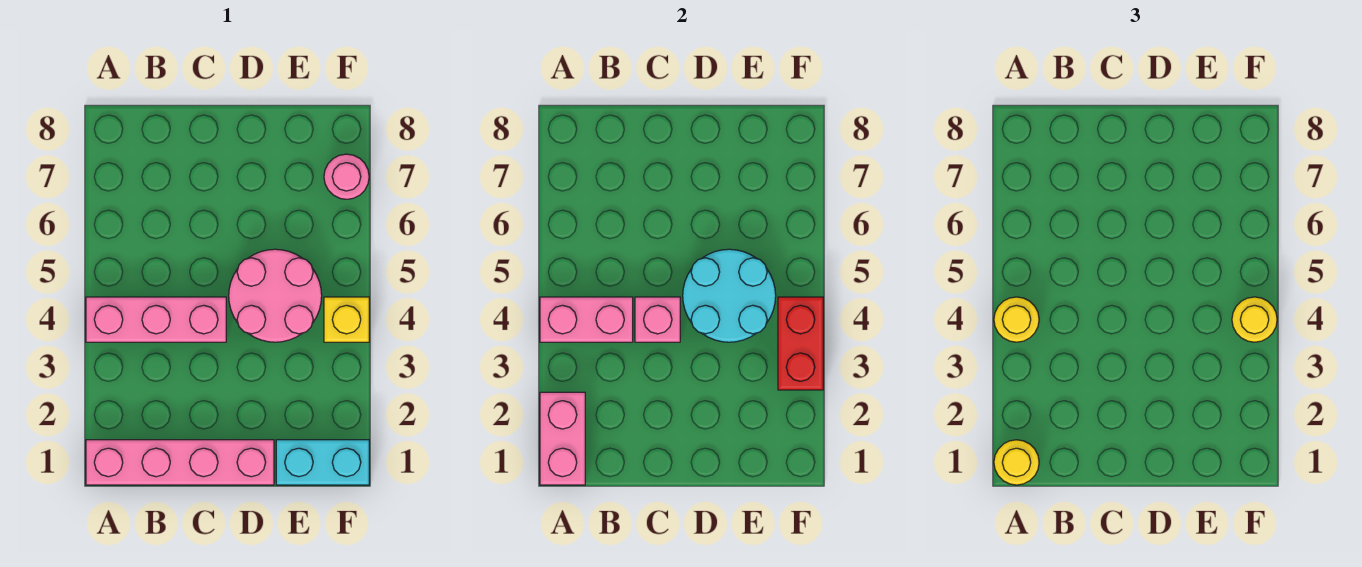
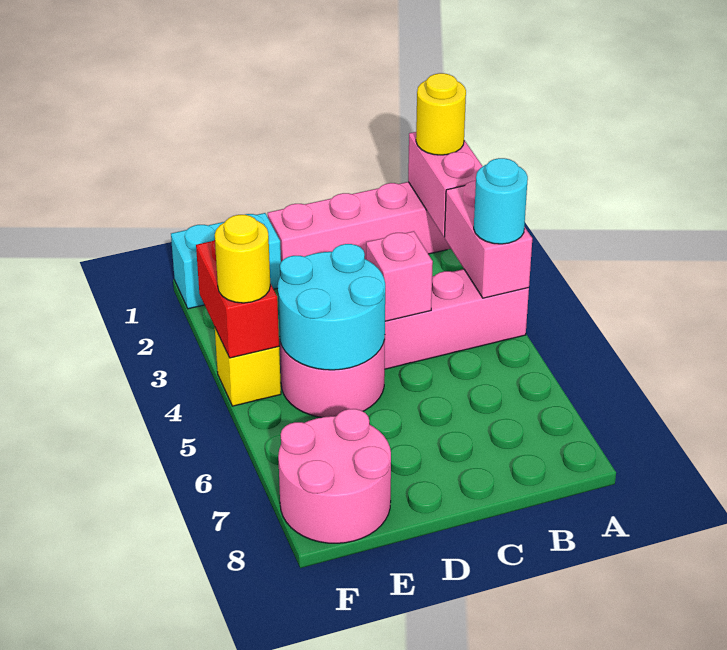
pink 1x2 brick [540,297,633,342] -> pink 1x2 brick turned to [445,181,532,298]
yellow 1x1 round brick [994,297,1039,342] -> cyan 1x1 round brick [474,158,528,244]
pink 1x1 round brick [324,154,369,199] -> pink 2x2 round brick [278,409,391,543]

